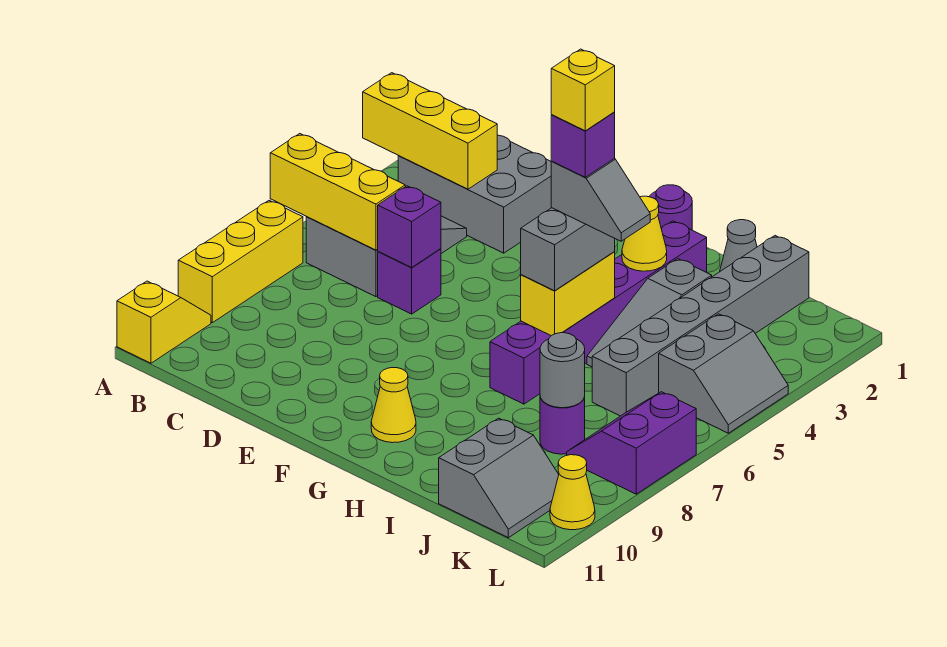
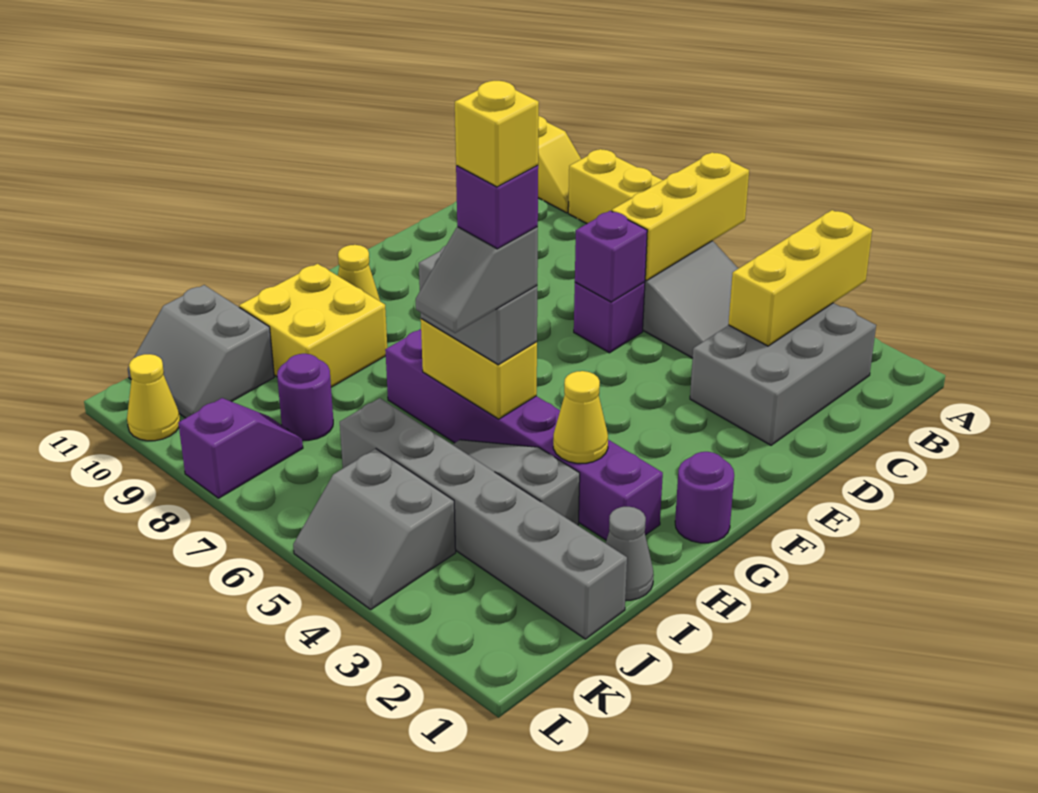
none -> yellow 2x2 brick [239,264,387,387]
grey 1x1 round brick [540,333,585,408] -> none
purple 2x2 slope [567,392,696,494] -> purple 1x2 slope [178,398,303,498]

